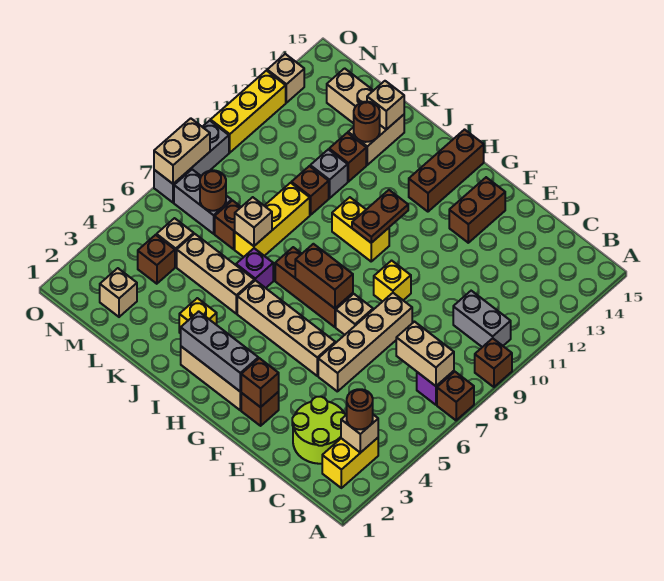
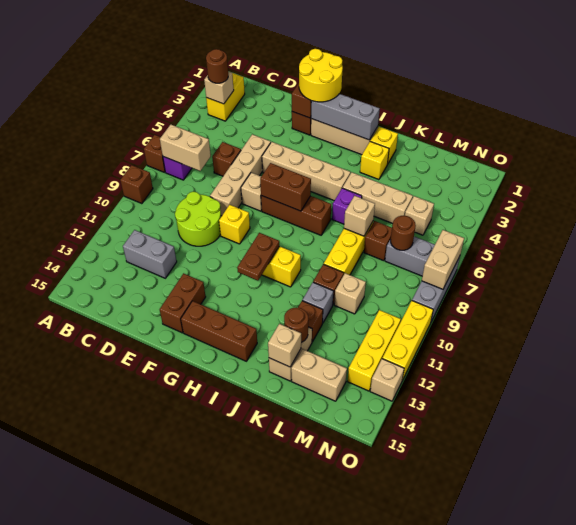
grey 1x2 brick [453,291,511,347] -> grey 1x2 brick moved to [123,230,177,278]
lime 2x2 round brick [292,397,346,464] -> lime 2x2 round brick moved to [175,192,221,246]
none -> yellow 2x2 round brick [299,49,343,102]
brown 1x3 brick [409,130,484,212] -> brown 1x3 brick turned to [181,301,257,361]
none -> yellow 1x1 brick [370,127,398,163]
tan 1x1 brick [100,268,137,317] -> tan 1x1 brick moved to [334,273,366,314]
brown 1x1 brick [138,235,175,284] -> brown 1x1 brick moved to [212,142,241,176]
none -> yellow 1x3 brick [347,310,401,391]

